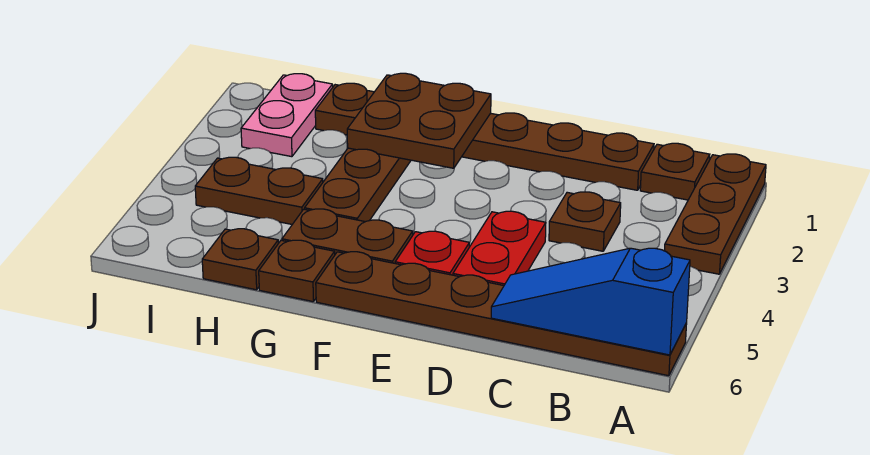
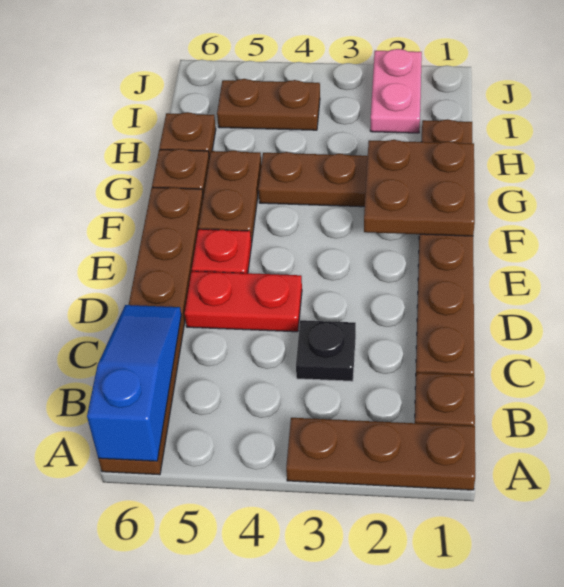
brown 1x1 plate [549,192,621,251] -> black 1x1 plate [296,320,356,381]
brown 1x2 plate [195,157,323,224] -> brown 1x2 plate turned to [217,79,320,130]
pink 1x2 plate [241,74,333,157] -> pink 1x2 plate turned to [370,49,422,133]

